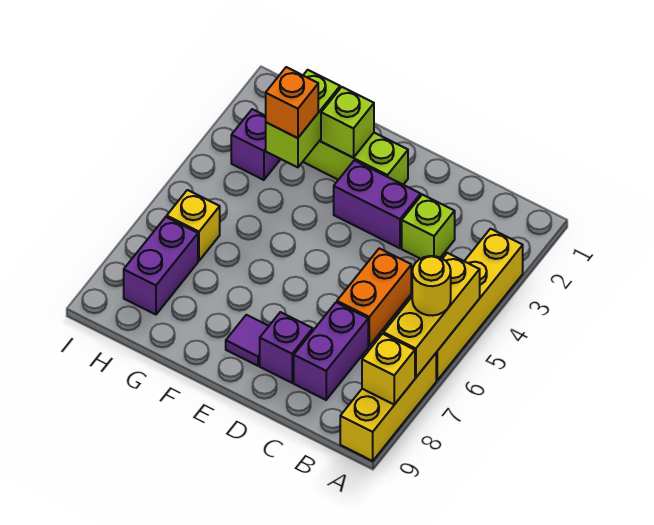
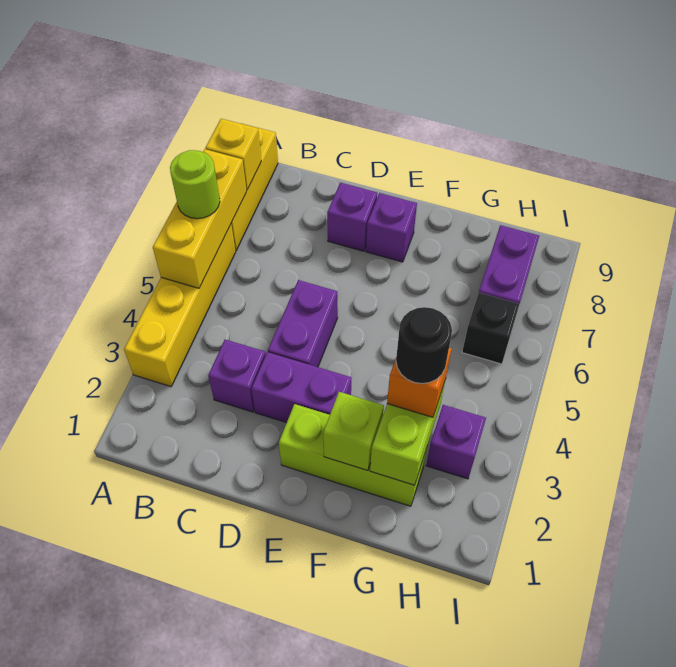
yellow 1x1 round brick [412,256,451,316] -> lime 1x1 round brick [170,150,220,219]
lime 1x1 brick [402,195,455,259] -> purple 1x1 brick [208,340,266,412]
orange 1x2 brick [337,248,411,346] -> none
purple 1x2 brick [294,302,368,400] -> purple 1x2 brick moved to [268,280,338,367]
purple 1x1 tile [226,315,269,366] -> purple 1x1 brick [366,193,417,262]
none -> black 1x1 round brick [396,307,452,384]
yellow 1x1 brick [167,190,220,261] -> black 1x1 brick [462,293,519,364]

